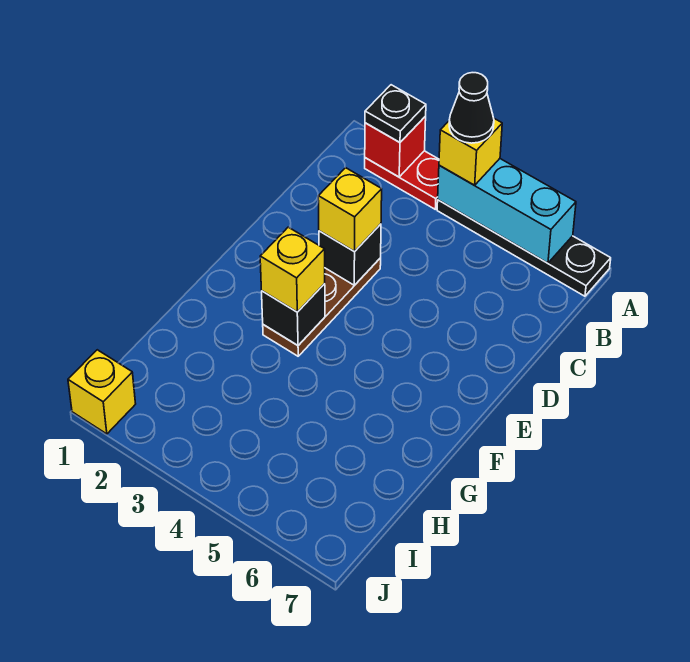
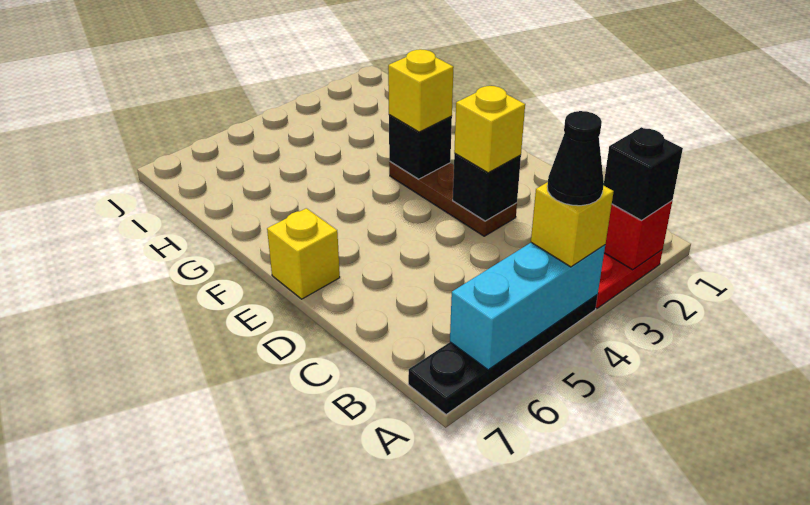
black 1x1 plate [365,85,426,142] -> black 1x1 brick [604,127,683,220]
yellow 1x1 brick [68,350,136,434] -> yellow 1x1 brick moved to [267,208,340,299]

